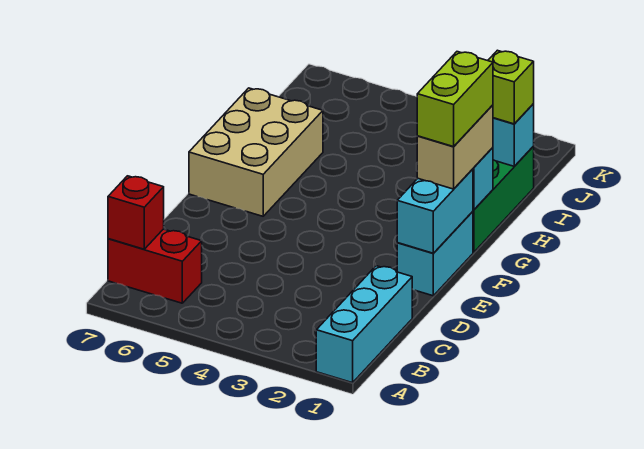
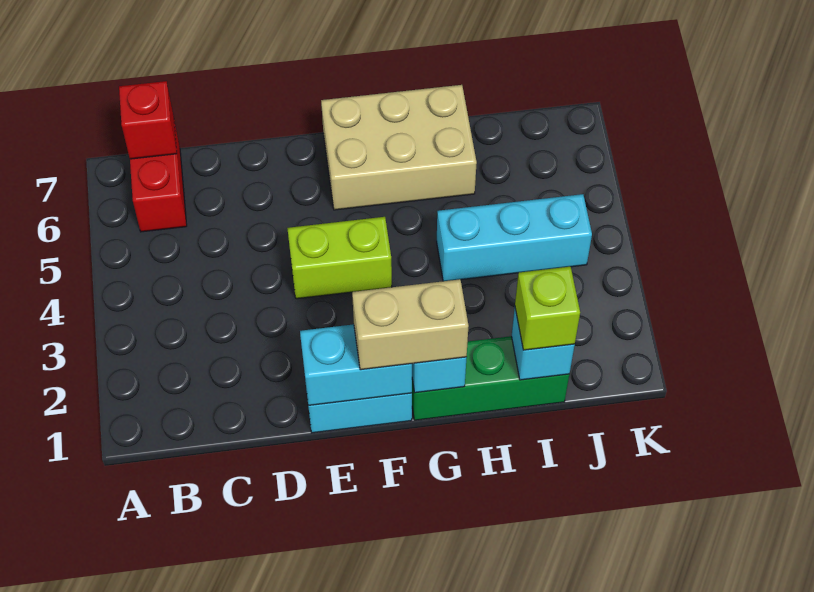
cyan 1x3 brick [316,266,412,383] -> cyan 1x3 brick moved to [437,194,592,281]
lime 1x2 brick [417,52,493,147] -> lime 1x2 brick moved to [287,217,392,299]

